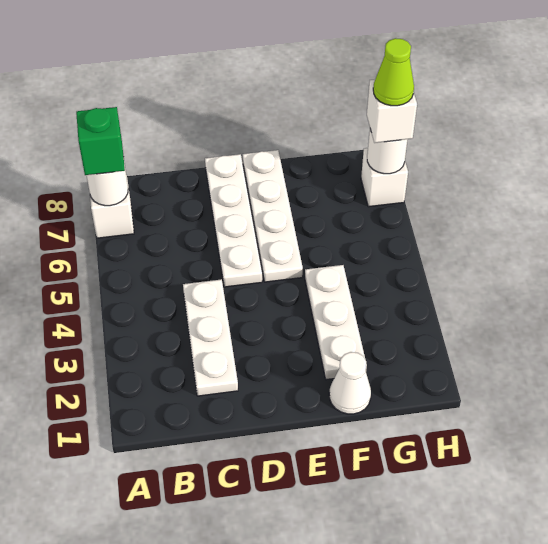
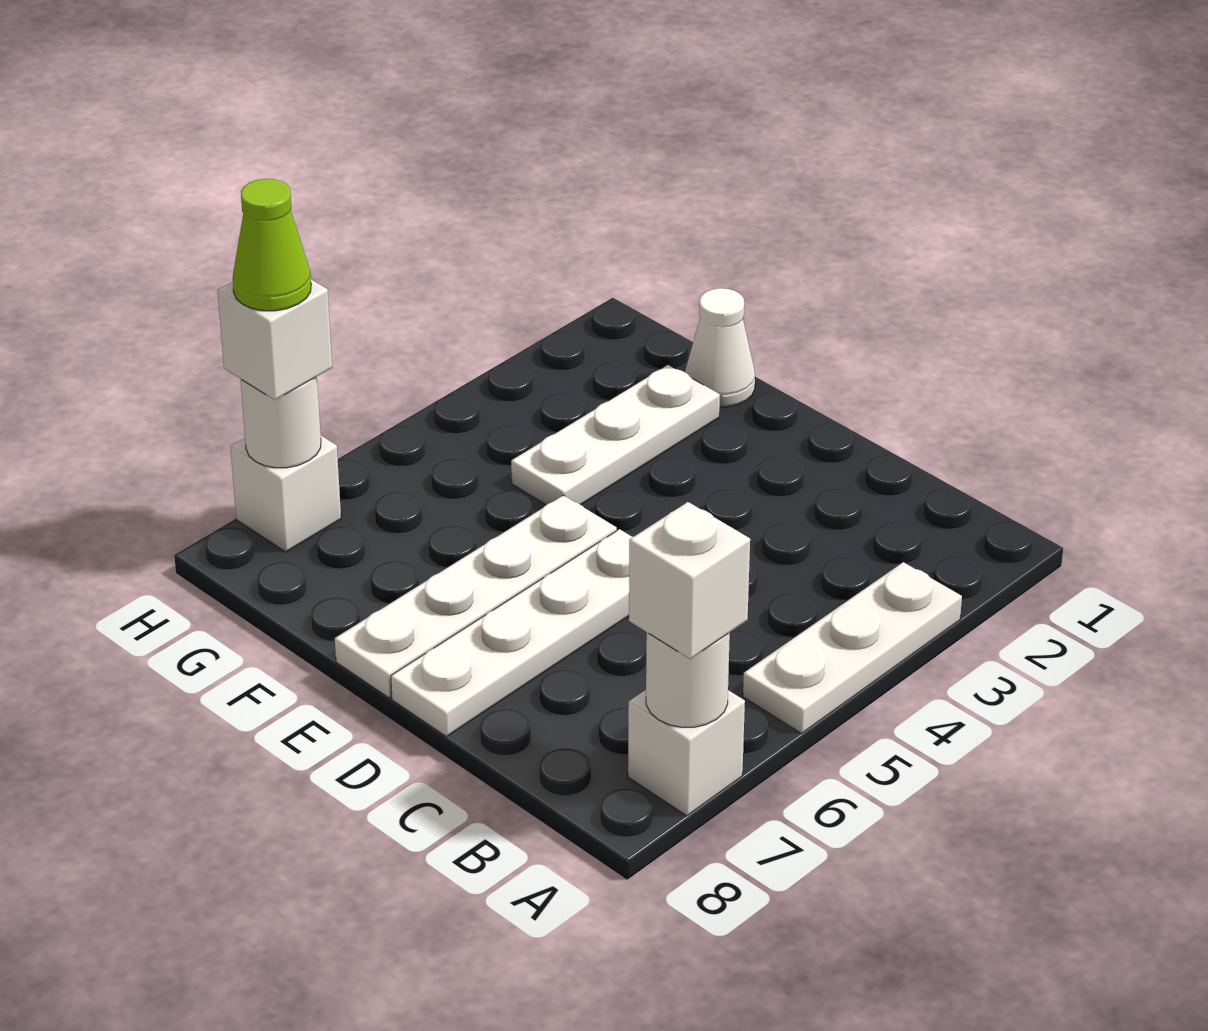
green 1x1 brick [76,107,125,175] -> white 1x1 brick [629,502,750,659]
white 1x3 plate [183,279,238,396] -> white 1x3 plate moved to [743,562,962,733]

